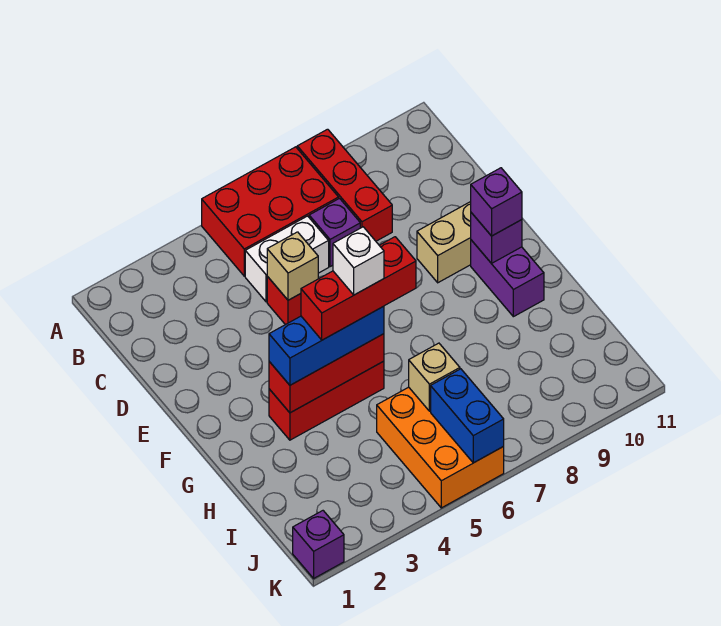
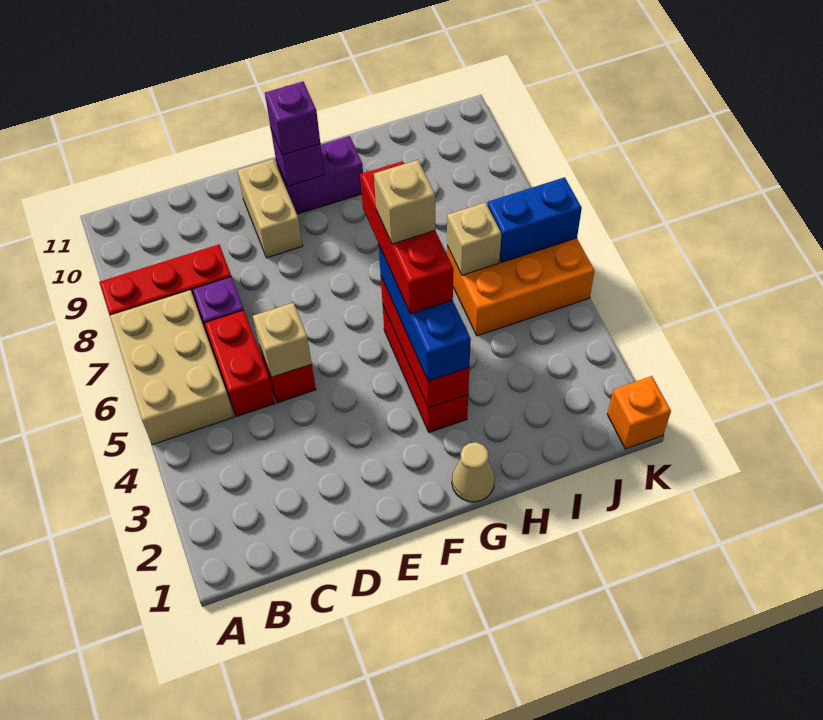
red 2x3 brick [202,147,339,276] -> tan 2x3 brick [110,290,234,445]
white 1x2 brick [245,216,329,302] -> red 1x2 brick [205,310,275,417]
none -> tan 1x1 cone [452,442,495,502]
white 1x1 brick [333,227,384,295] -> tan 1x1 brick [374,160,435,244]
purple 1x1 brick [293,511,344,578] -> orange 1x1 brick [607,376,671,449]

